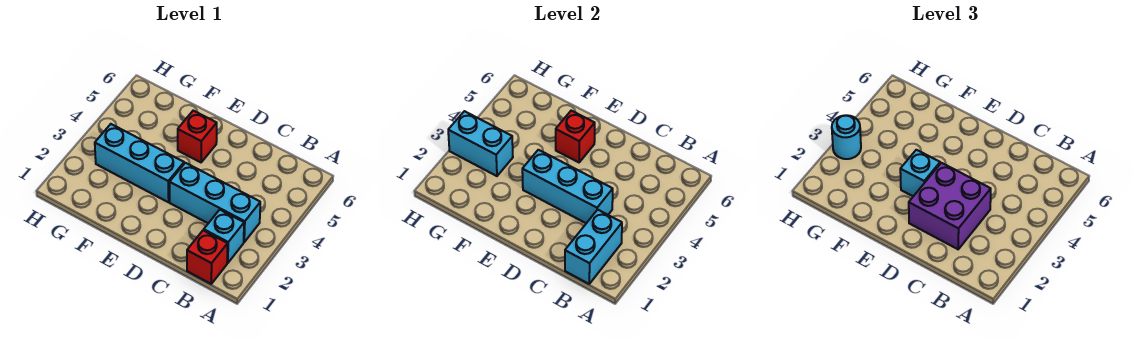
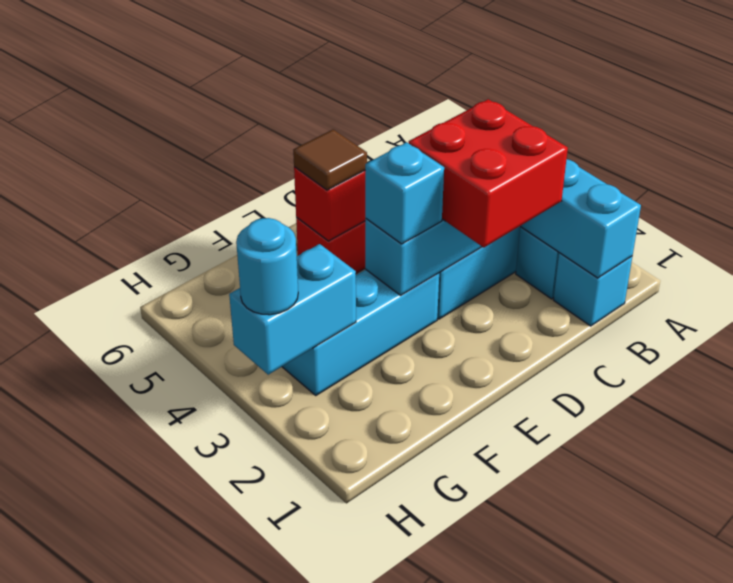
red 1x1 brick [187,230,228,284] -> cyan 1x1 brick [553,253,632,326]
purple 2x2 brick [909,163,991,249] -> red 2x2 brick [409,99,568,248]
none -> brown 1x1 tile [293,129,367,190]

